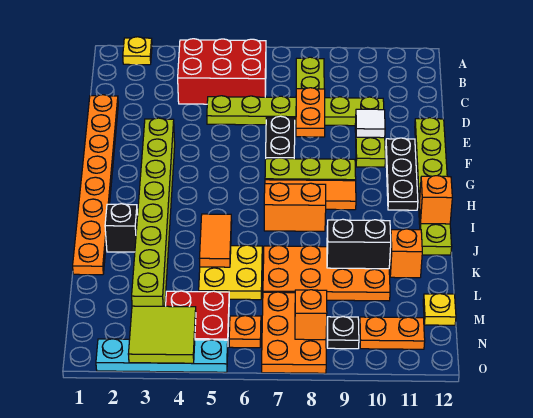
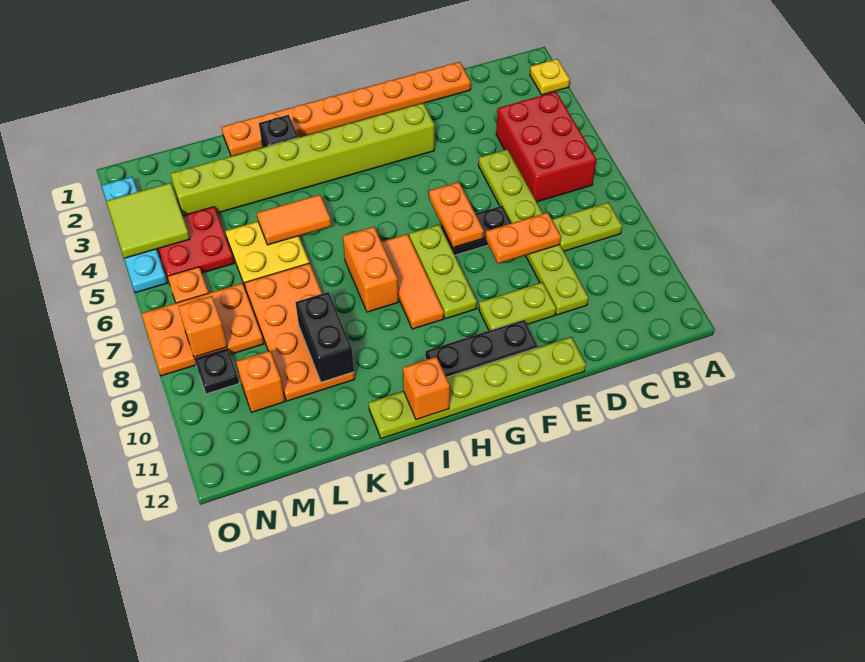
white 1x1 tile [356,109,385,138] -> none
orange 1x1 brick [390,229,422,278] -> orange 1x1 brick moved to [236,351,285,412]
yellow 1x1 plate [423,294,456,325] -> none
orange 1x2 plate [360,317,425,349] -> orange 1x2 plate moved to [429,182,484,248]

